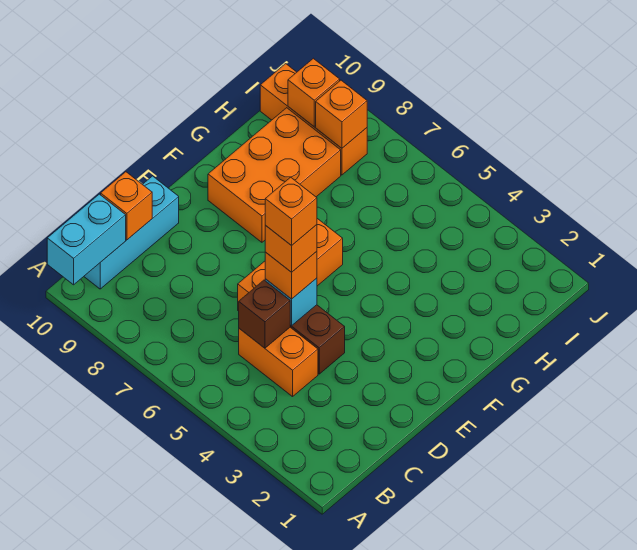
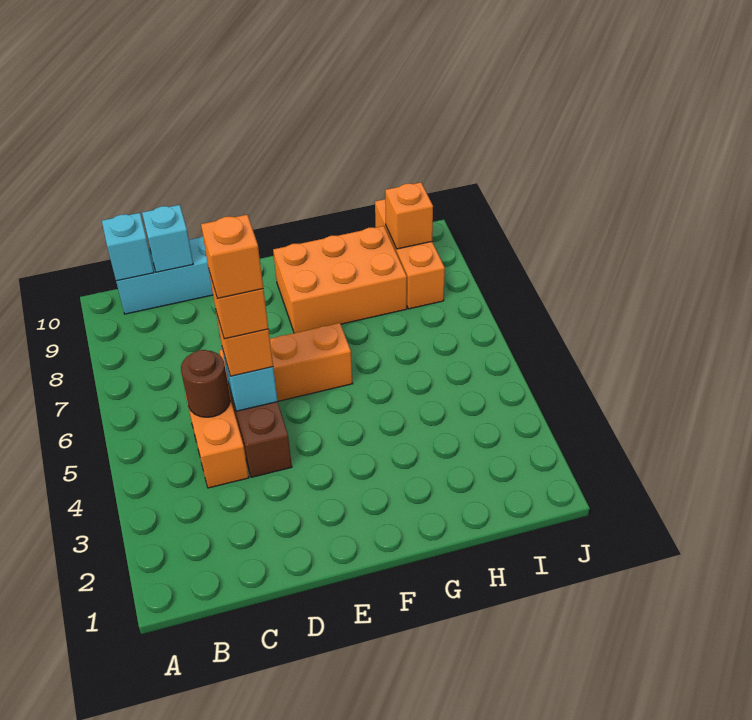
cyan 1x2 brick [47,194,126,285] -> cyan 1x1 brick [102,213,154,281]
brown 1x1 brick [239,280,290,348] -> brown 1x1 round brick [181,350,230,417]
orange 1x1 brick [101,172,152,240] -> cyan 1x1 brick [142,205,193,272]
orange 1x1 brick [316,80,367,148] -> none

